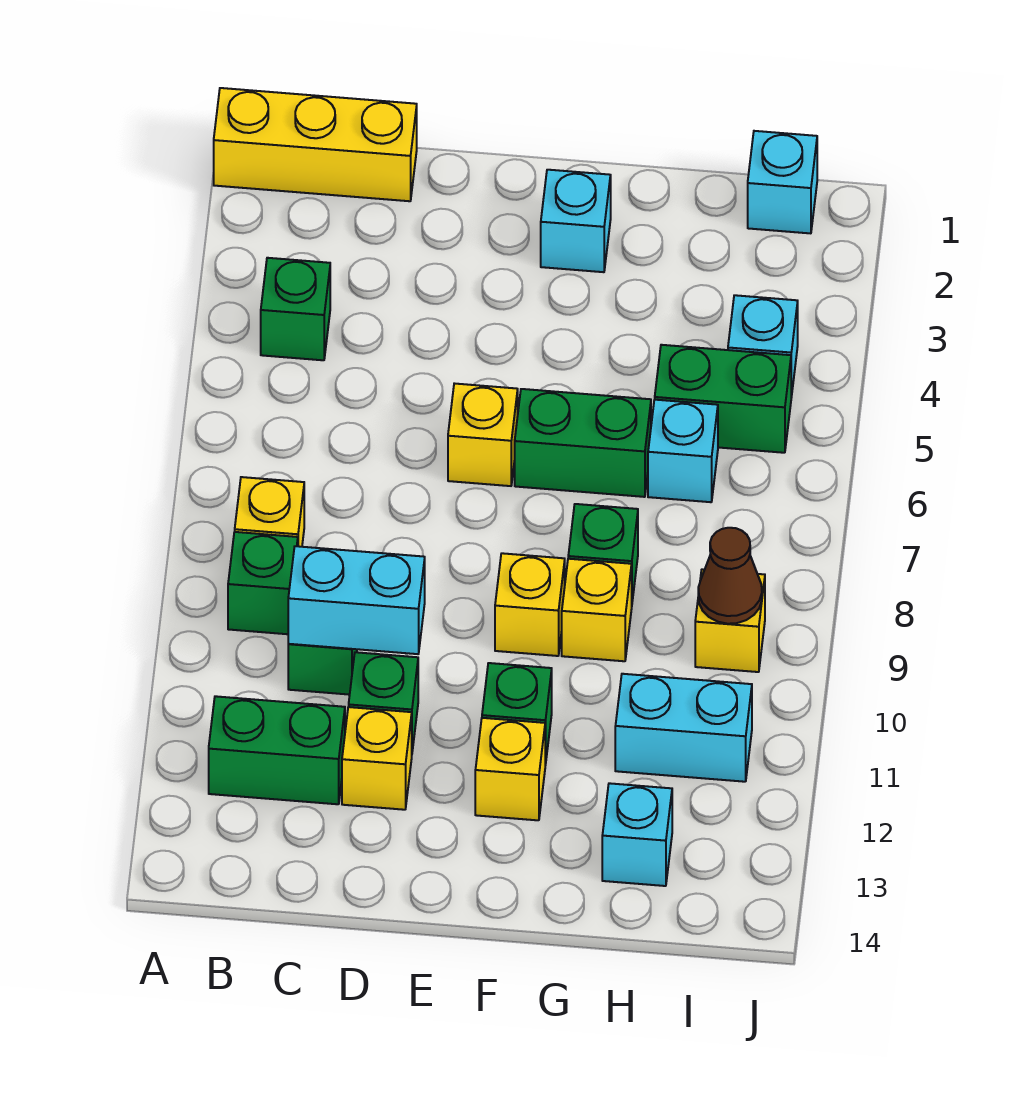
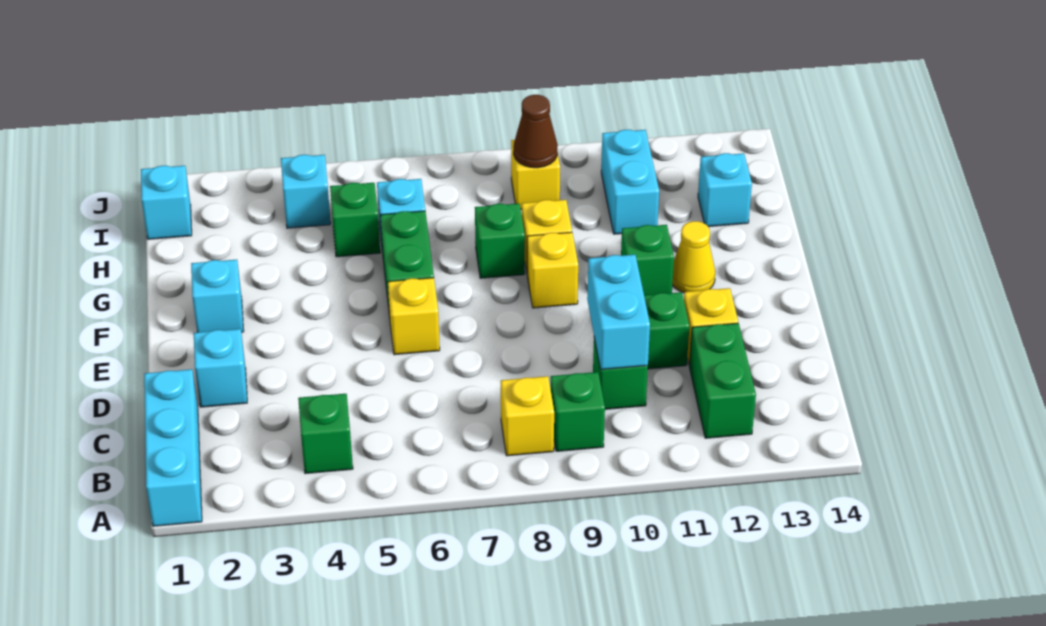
yellow 1x3 brick [214,88,417,201] -> cyan 1x3 brick [144,369,202,526]
none -> cyan 1x1 brick [194,329,247,407]
yellow 1x1 brick [475,718,545,820] -> yellow 1x1 cone [672,221,715,293]
green 1x2 brick [655,345,791,453] -> green 1x1 brick [330,183,380,257]

